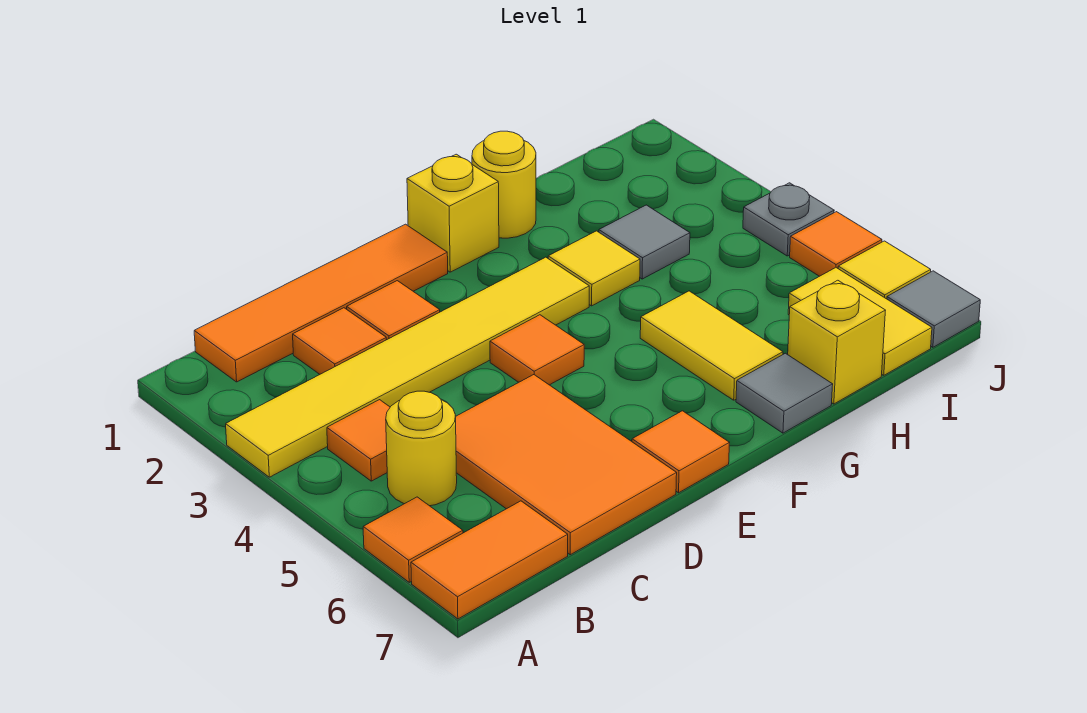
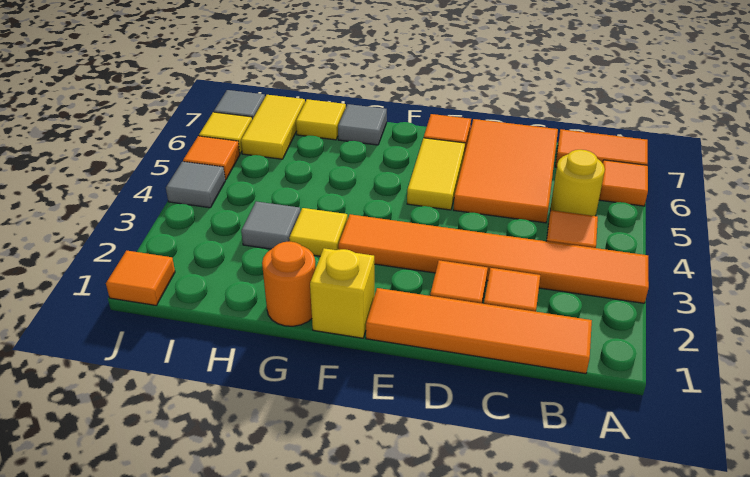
yellow 1x6 tile [226,257,589,477] -> orange 1x6 tile [338,214,649,303]
orange 1x1 tile [490,315,584,385] -> orange 1x1 tile moved to [106,251,175,305]
yellow 1x1 round brick [472,131,536,238] -> orange 1x1 round brick [262,242,316,326]
yellow 1x2 tile [640,291,783,400] -> yellow 1x2 tile moved to [407,138,465,210]
yellow 1x1 brick [788,280,886,404] -> yellow 1x1 tile [296,99,346,140]
grey 1x1 plate [743,183,834,256] -> grey 1x1 tile [166,162,225,208]

